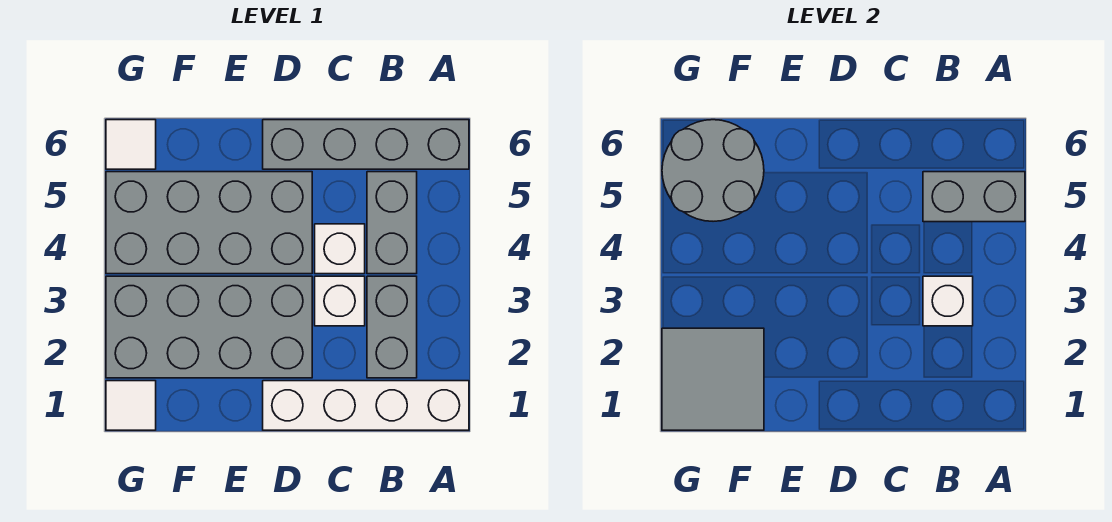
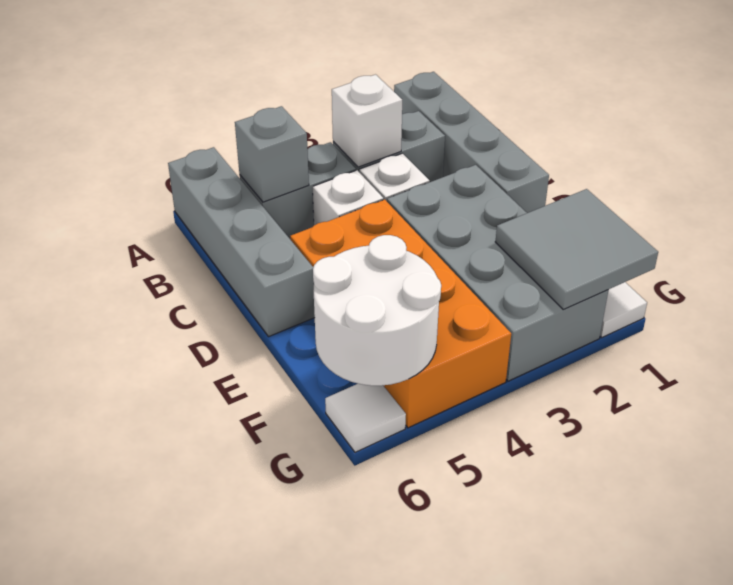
white 1x4 brick [263,381,469,430] -> grey 1x4 brick [394,72,549,213]
grey 1x2 brick [923,172,1025,222] -> grey 1x1 brick [235,106,309,202]
grey 2x4 brick [106,172,312,274] -> orange 2x4 brick [290,200,511,428]
grey 2x2 round brick [662,120,764,221] -> white 2x2 round brick [313,235,441,386]

